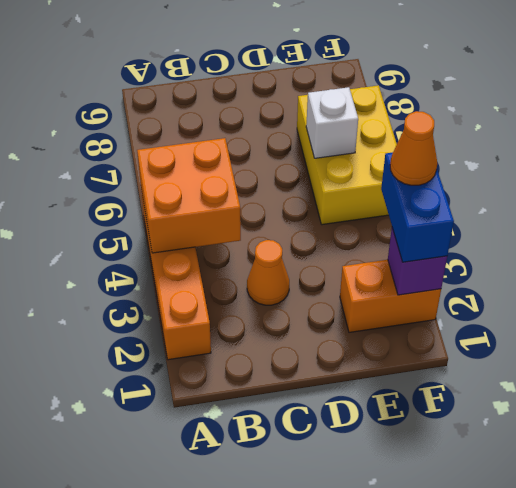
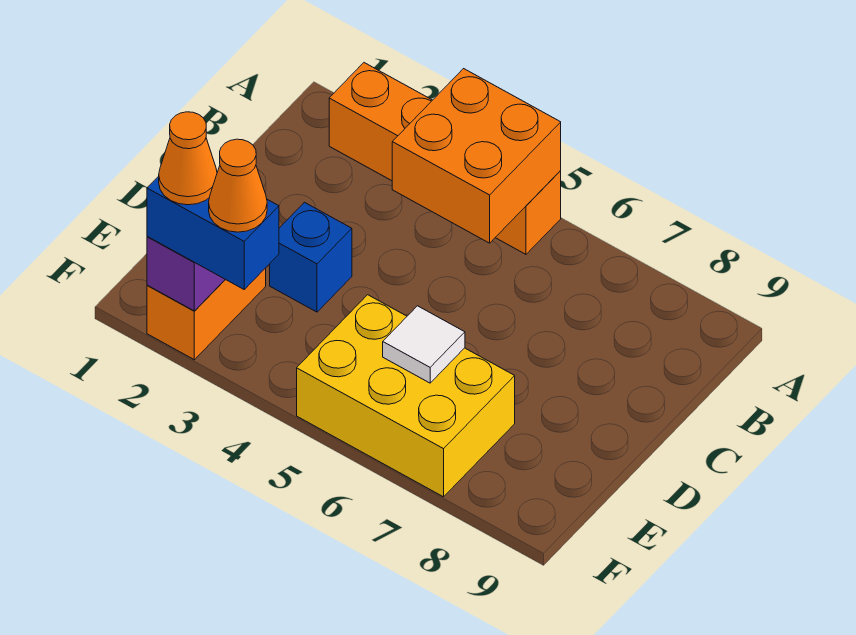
orange 1x1 cone [247,240,289,305] -> orange 1x1 cone moved to [159,112,217,205]
none -> blue 1x1 brick [270,202,352,312]
white 1x1 brick [306,87,358,158] -> white 1x1 tile [383,306,465,383]

